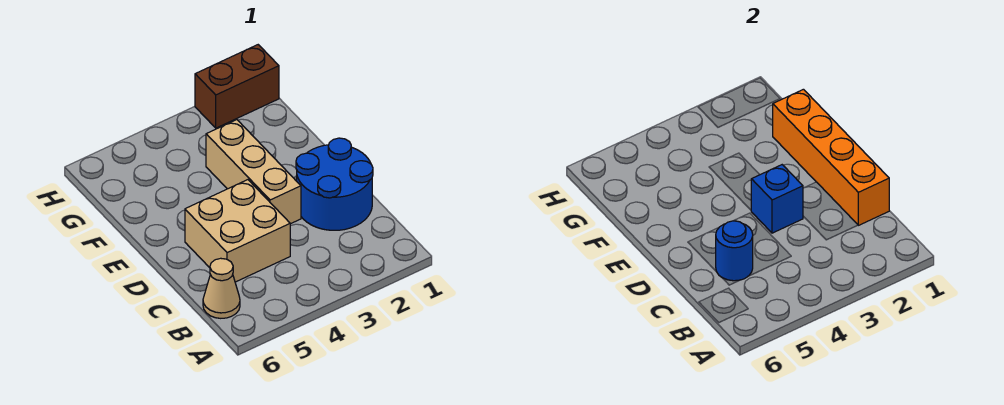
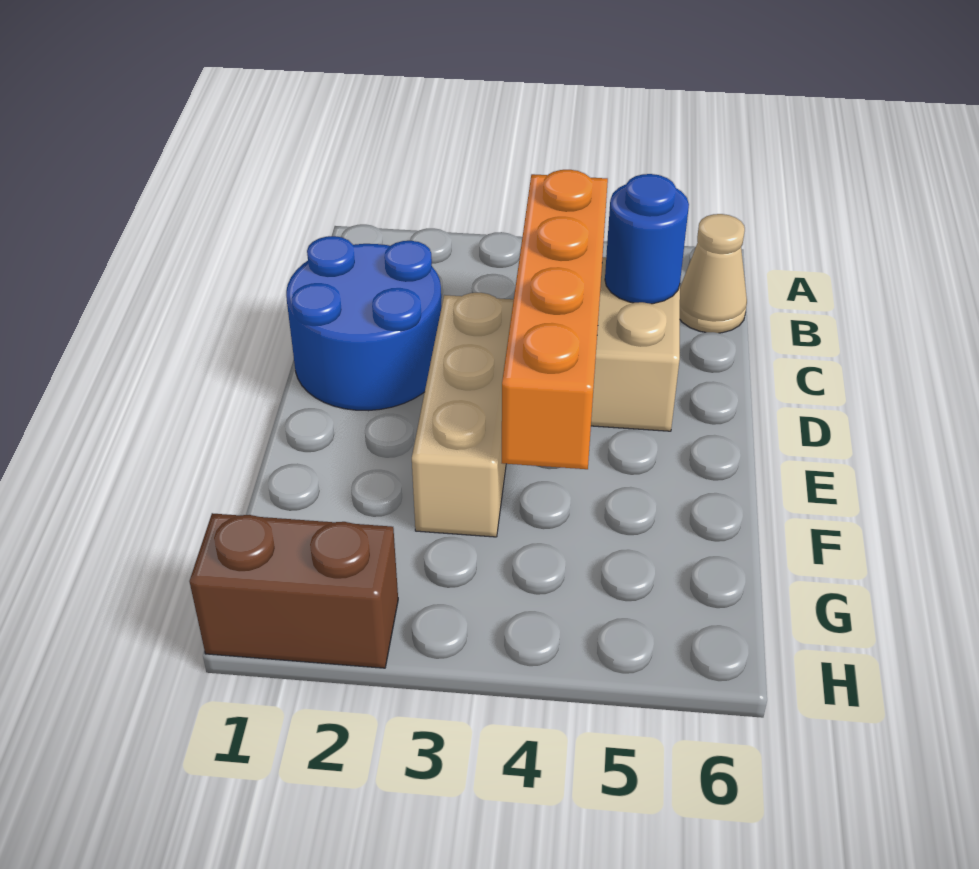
orange 1x4 brick [773,89,889,225] -> orange 1x4 brick moved to [502,170,608,469]
blue 1x1 brick [751,165,803,233] -> none

